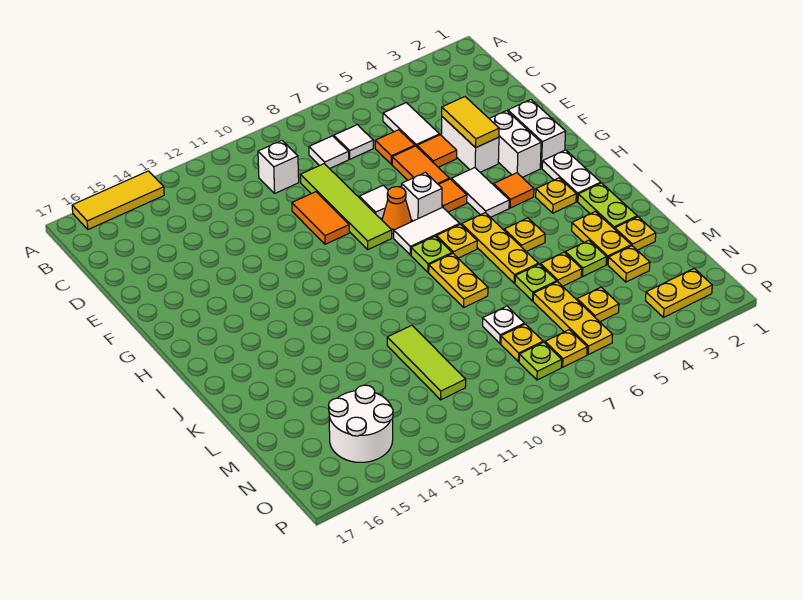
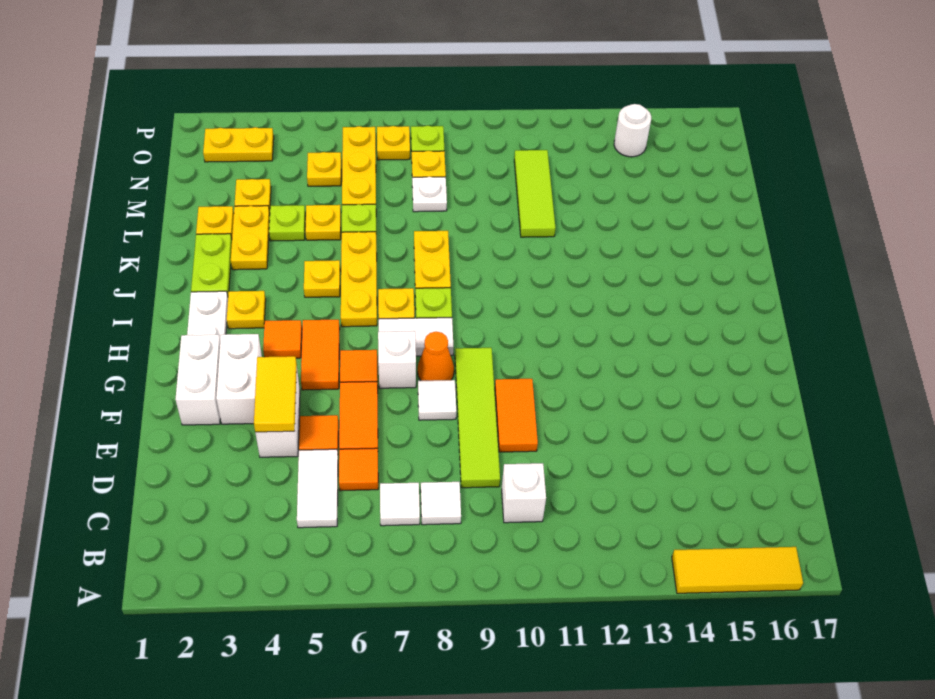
white 1x2 tile [451,168,509,217] -> orange 1x2 tile [301,320,340,390]
white 2x2 round brick [329,385,393,462] -> white 1x1 round brick [614,104,651,157]

